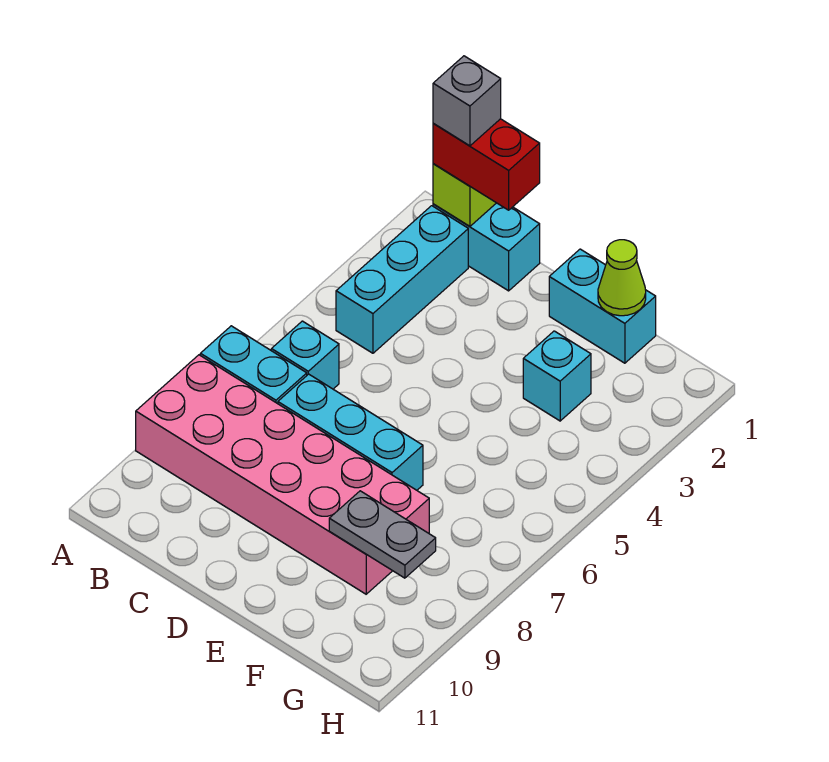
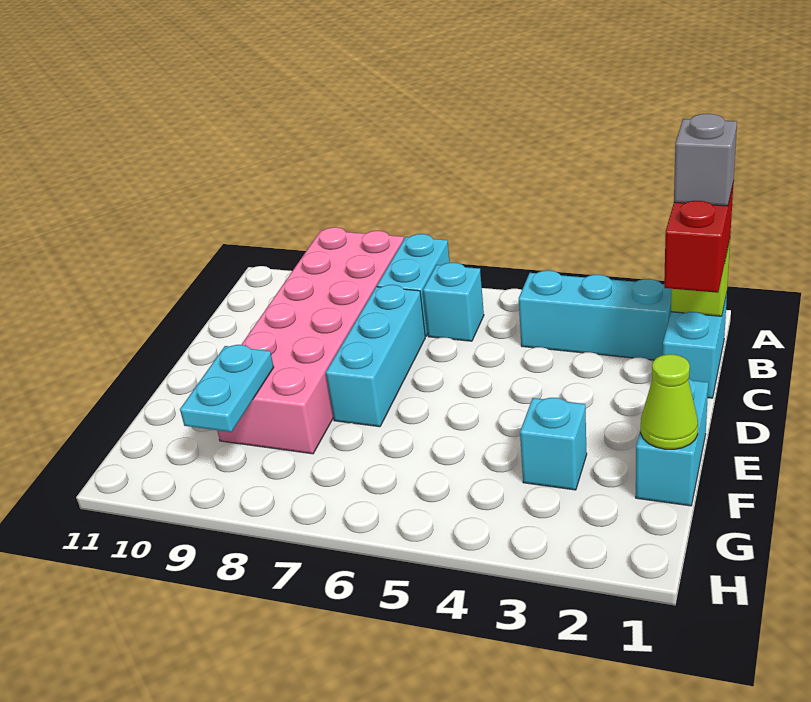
grey 1x2 plate [329,491,436,578] -> cyan 1x2 plate [180,345,274,432]

